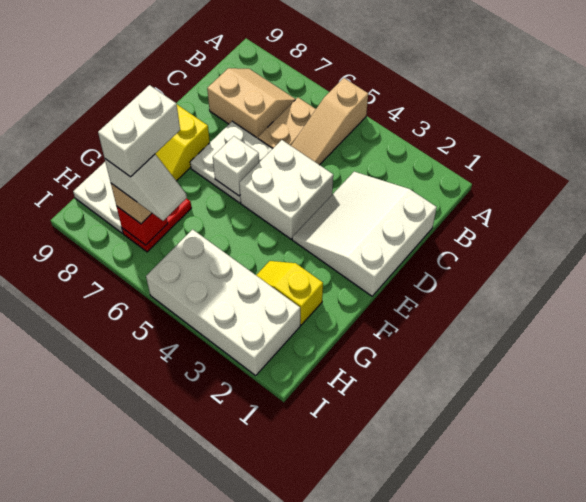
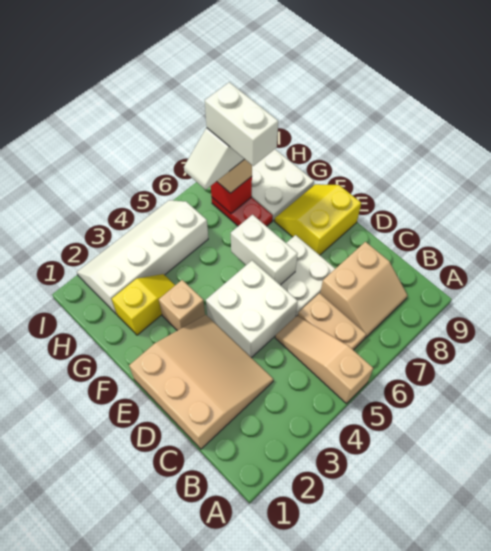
white 3x3 slope [292,172,437,296] -> tan 3x3 slope [129,315,273,449]
white 1x1 brick [213,136,259,196] -> white 1x2 brick [231,215,298,285]
none -> tan 1x1 brick [159,280,205,331]
white 2x4 brick [146,229,300,375] -> white 2x4 slope [77,200,208,314]

